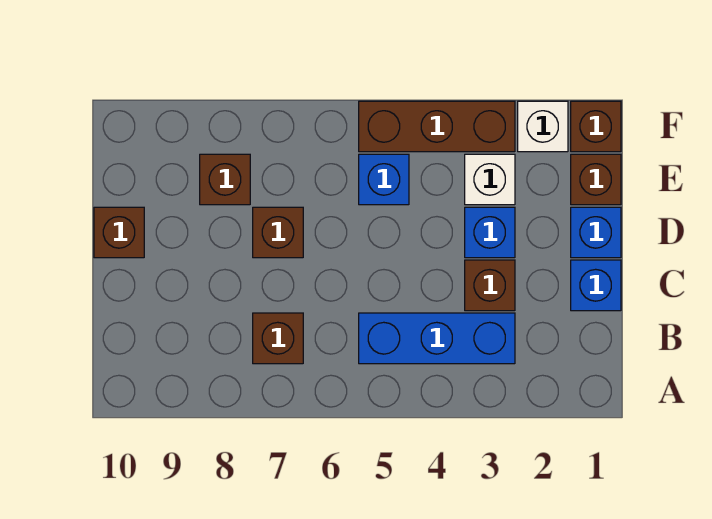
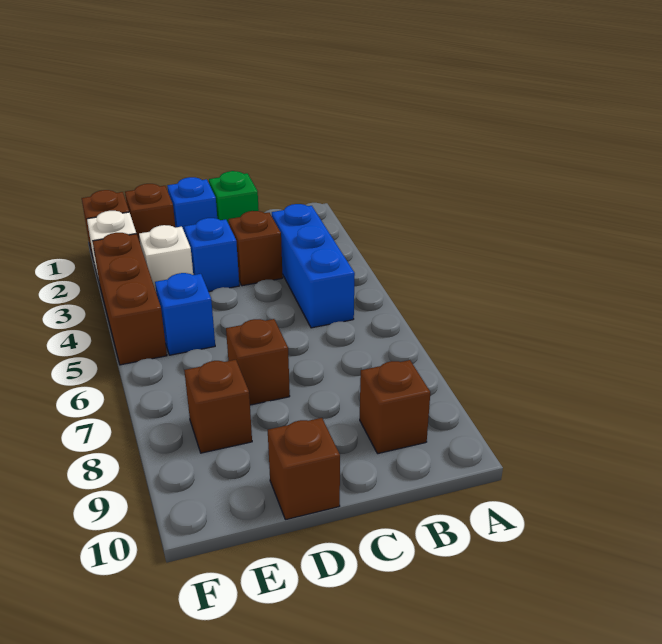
brown 1x1 brick [253,313,303,364] -> brown 1x1 brick moved to [360,360,430,454]
blue 1x1 brick [571,260,621,311] -> green 1x1 brick [209,171,259,224]

